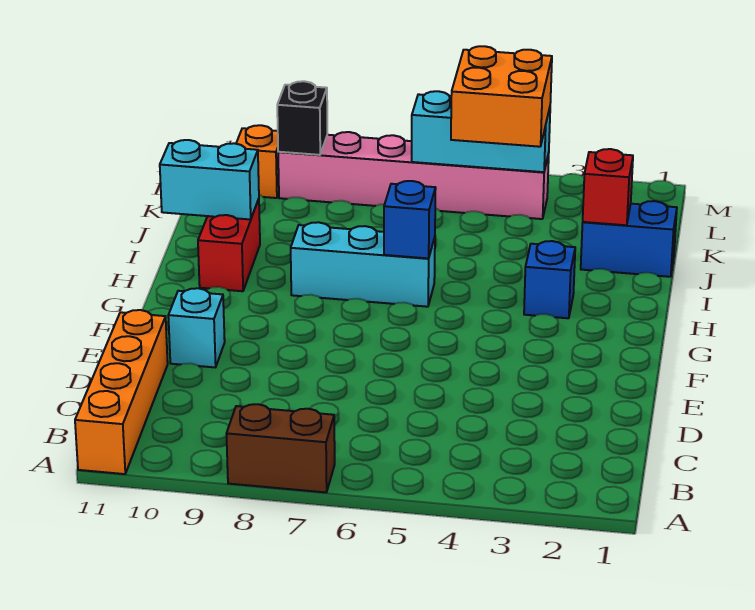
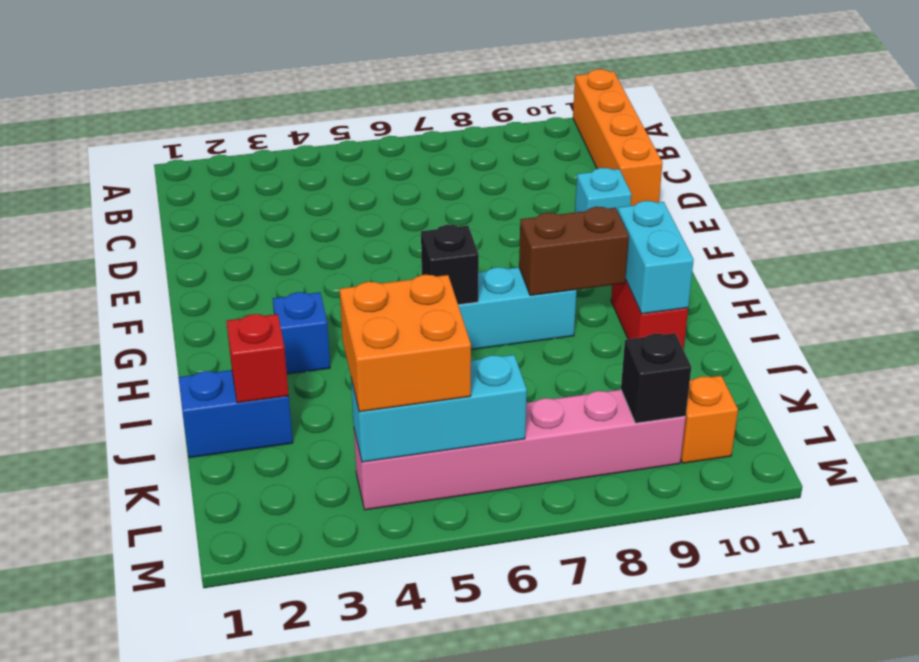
brown 1x2 brick [226,404,335,492] -> brown 1x2 brick moved to [519,207,629,295]
blue 1x1 brick [384,181,436,258] -> black 1x1 brick [421,225,479,305]
cyan 1x2 brick [160,140,259,219] -> cyan 1x2 brick turned to [618,201,694,314]

